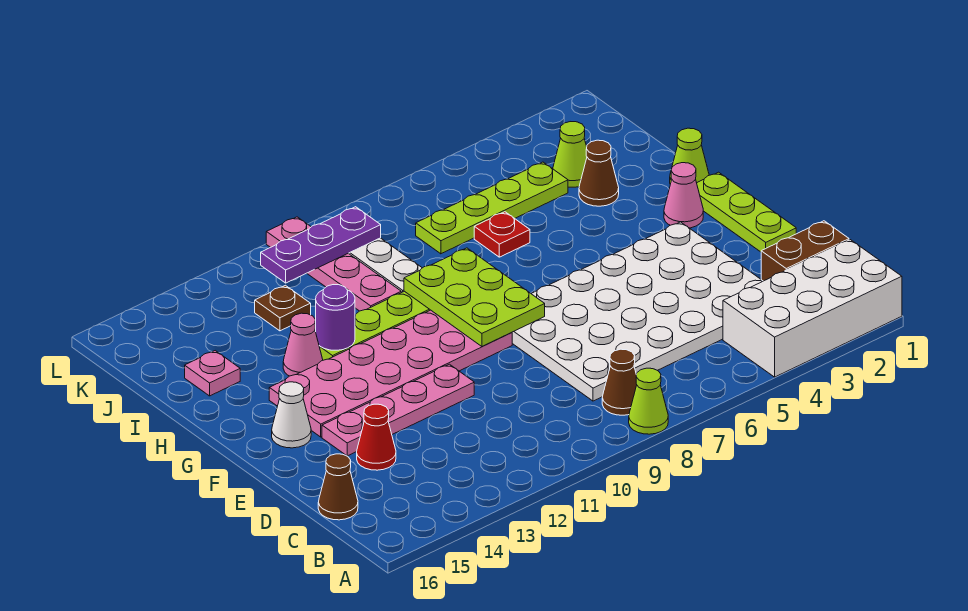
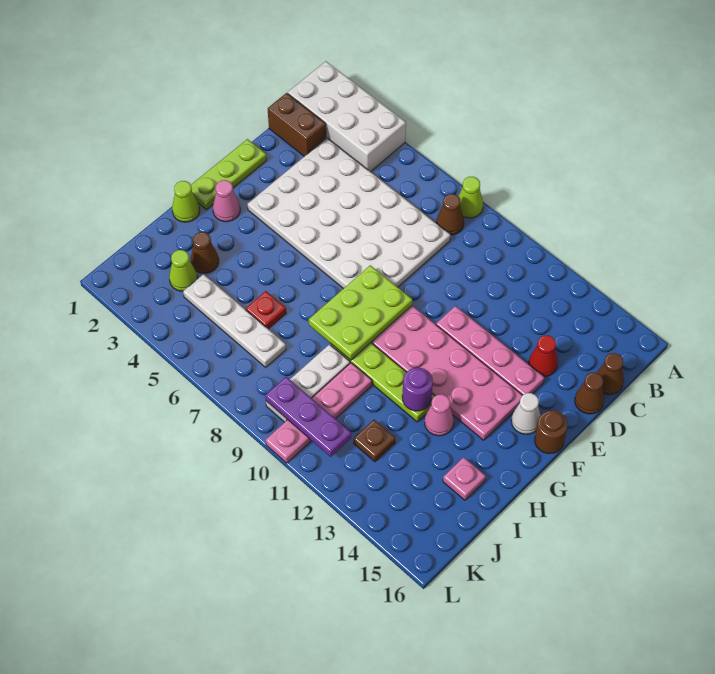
none -> brown 1x1 cone [575,373,604,414]
none -> brown 1x1 round brick [535,410,568,454]
lime 1x4 plate [416,162,568,254] -> white 1x4 plate [183,274,286,367]

